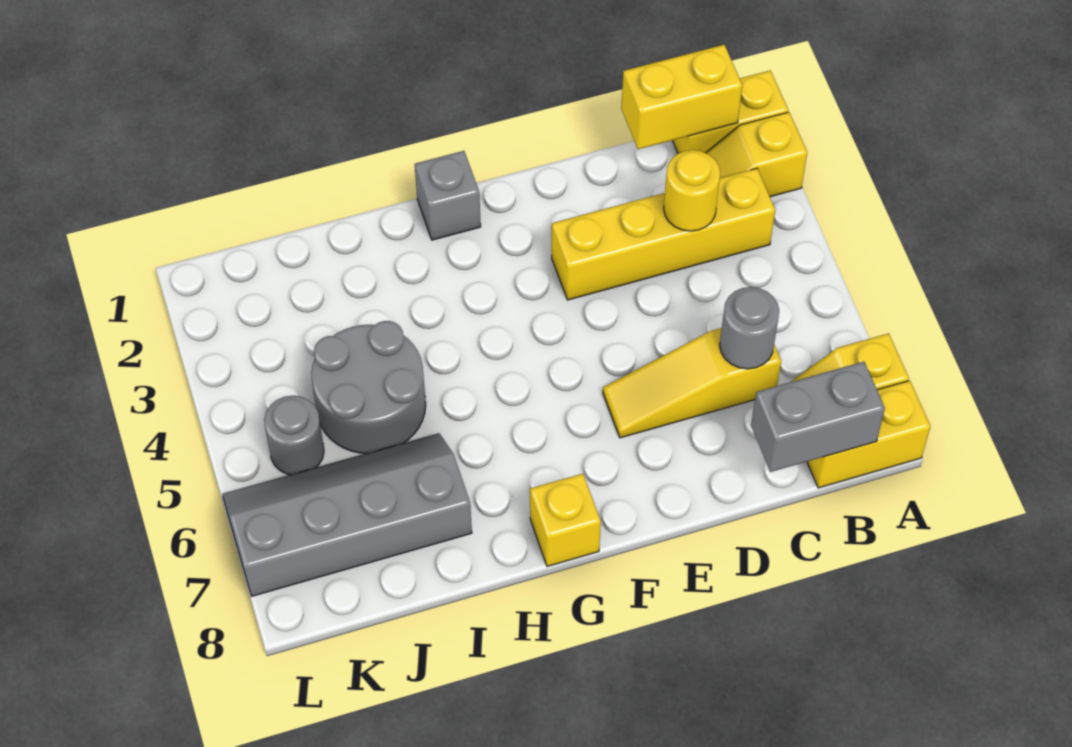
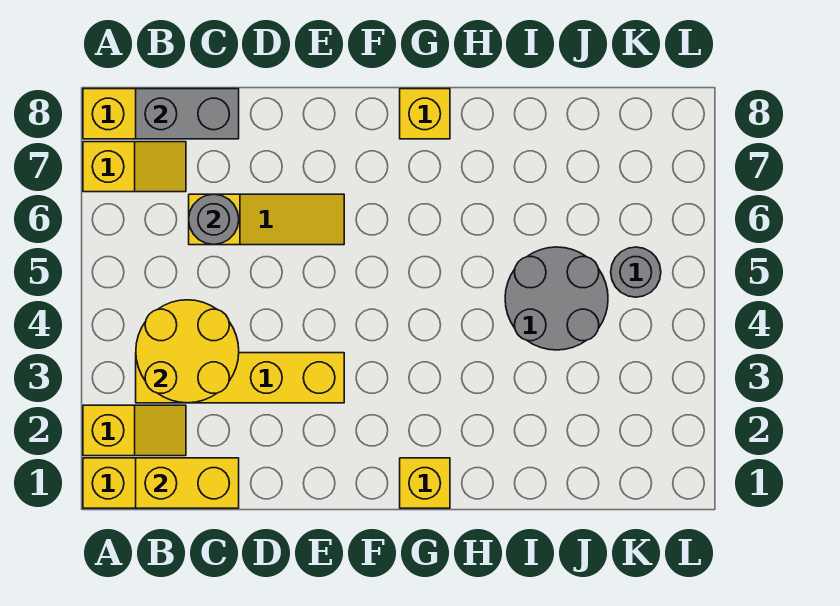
yellow 1x1 round brick [664,150,720,231] -> yellow 2x2 round brick [136,300,239,403]
grey 1x1 brick [415,151,481,240] -> yellow 1x1 brick [400,458,450,508]
grey 2x4 slope [222,433,472,596] -> none

